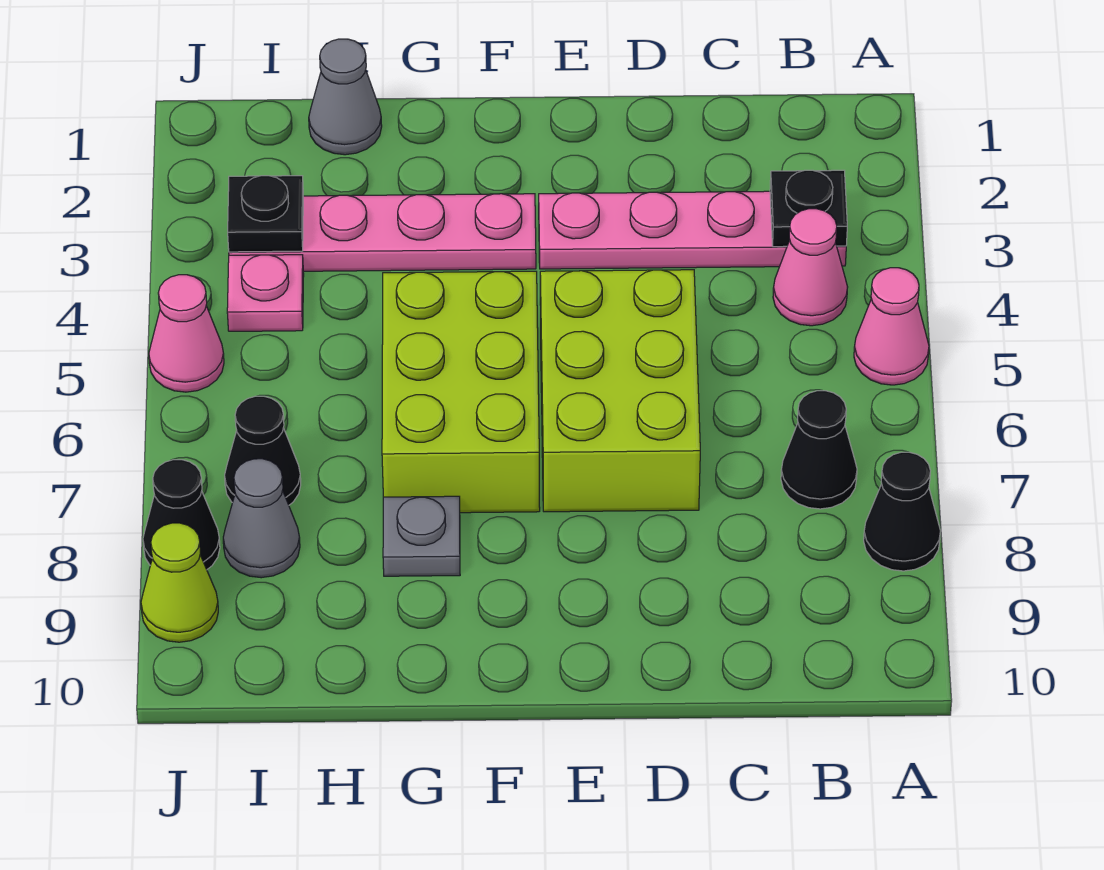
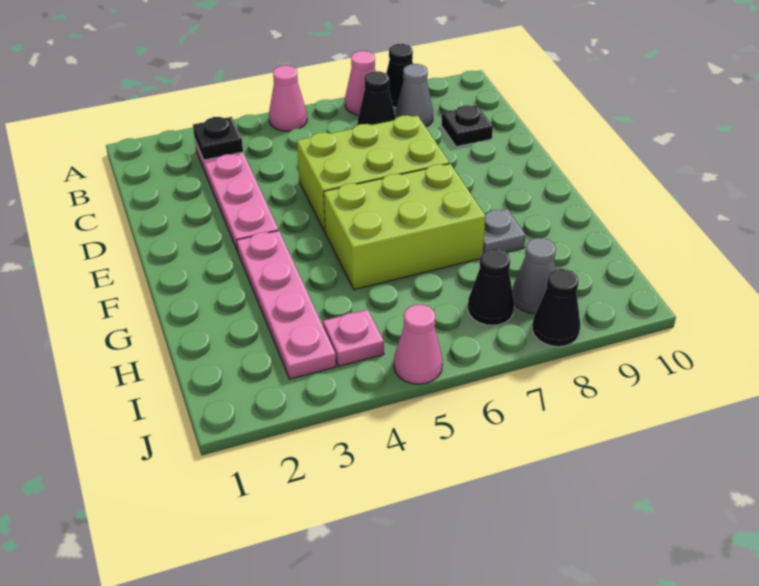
pink 1x1 cone [773,209,848,326] -> pink 1x1 cone moved to [345,51,375,115]
grey 1x1 cone [309,39,382,155] -> grey 1x1 cone moved to [395,64,433,127]
black 1x1 plate [228,176,303,252] -> black 1x1 plate moved to [441,105,493,147]
lime 1x1 cone [141,523,218,642] -> none

